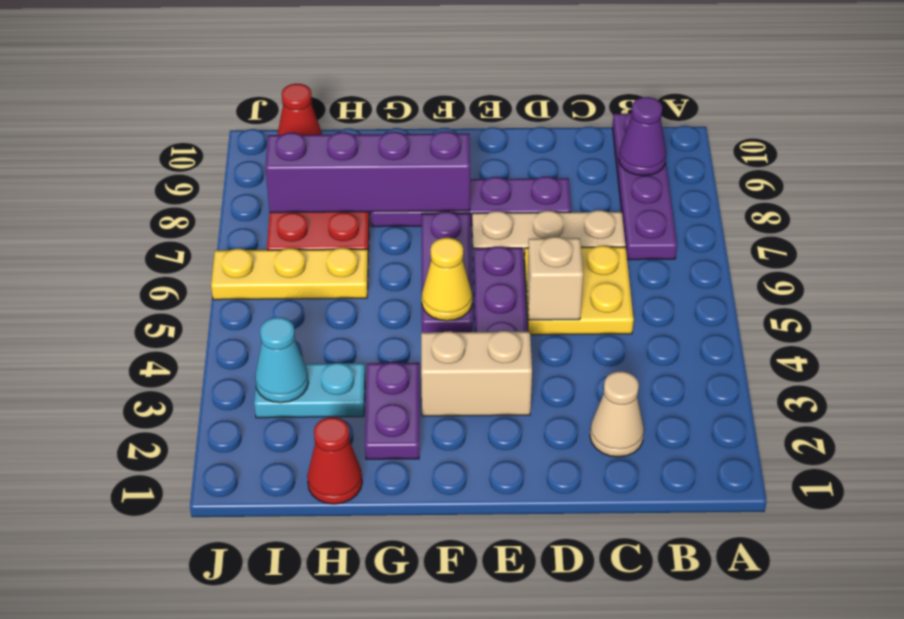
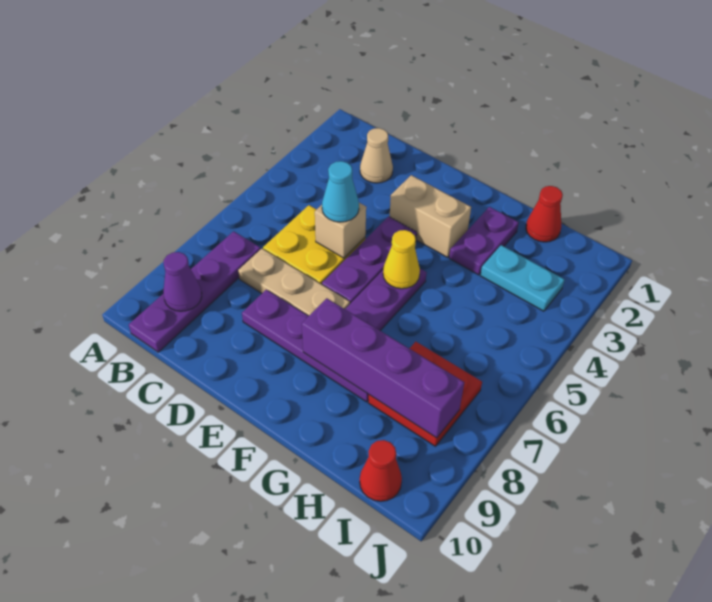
yellow 1x3 plate [211,248,368,300] -> none
cyan 1x1 cone [255,317,309,403] -> cyan 1x1 cone moved to [322,161,359,222]

